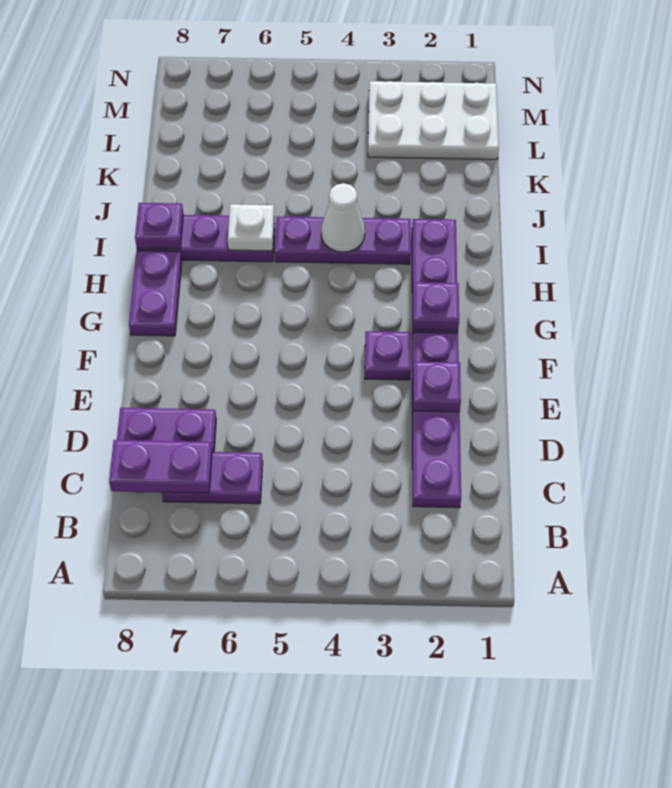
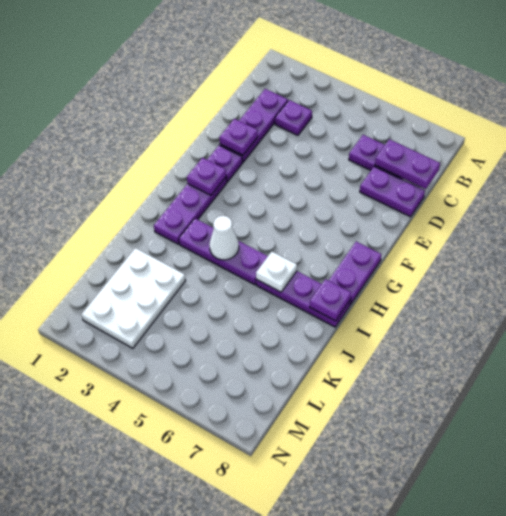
purple 1x1 plate [365,331,411,380] -> purple 1x1 plate moved to [275,100,312,135]
white 2x3 plate [368,81,499,159] -> white 2x3 plate turned to [82,248,186,348]

